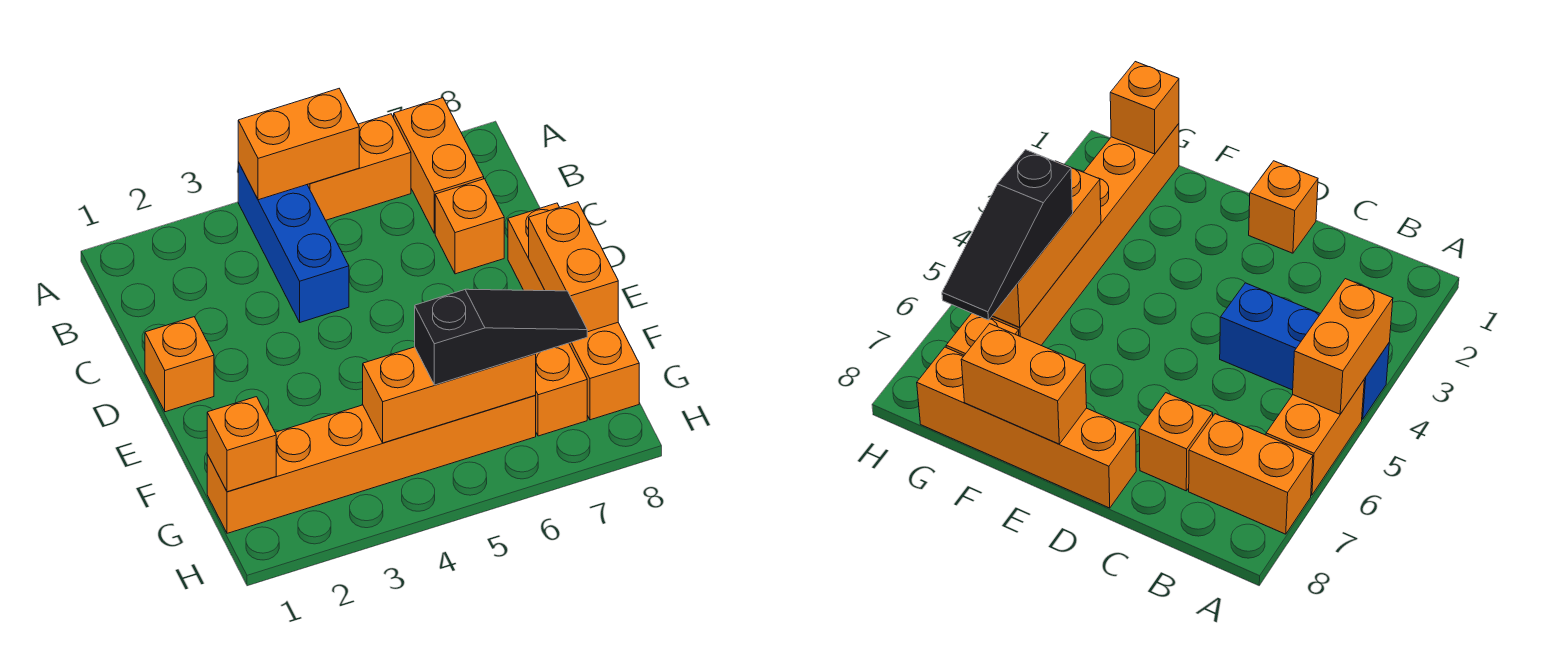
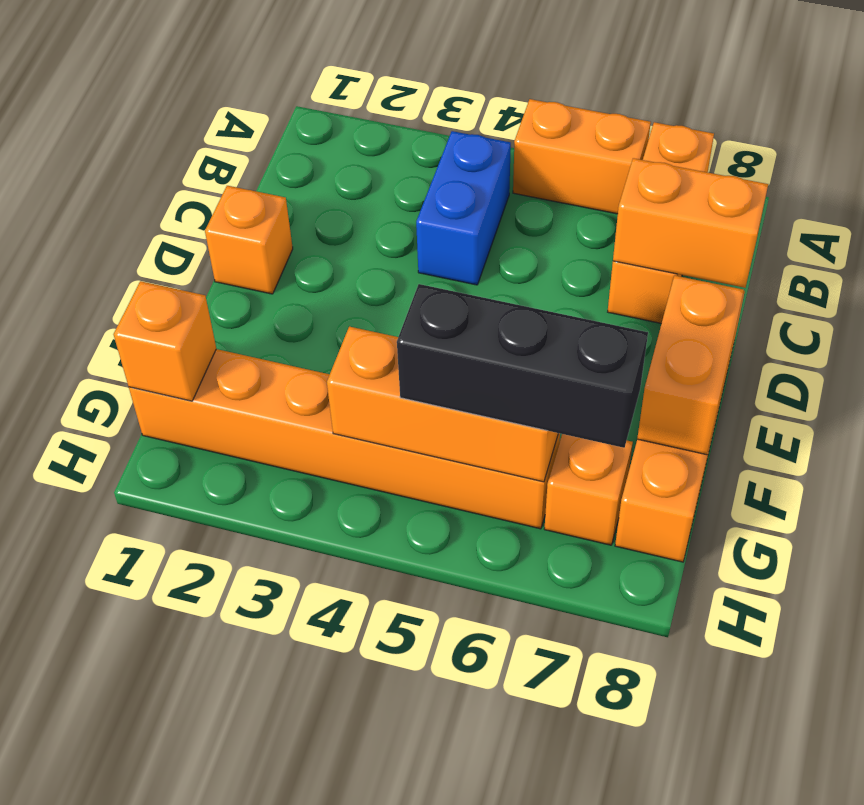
blue 1x3 brick [238,162,349,322] -> blue 1x2 brick [416,131,511,285]
orange 1x2 brick [238,89,359,200] -> orange 1x2 brick moved to [613,158,768,288]
black 1x3 slope [415,289,587,385] -> black 1x3 brick [397,284,648,448]

